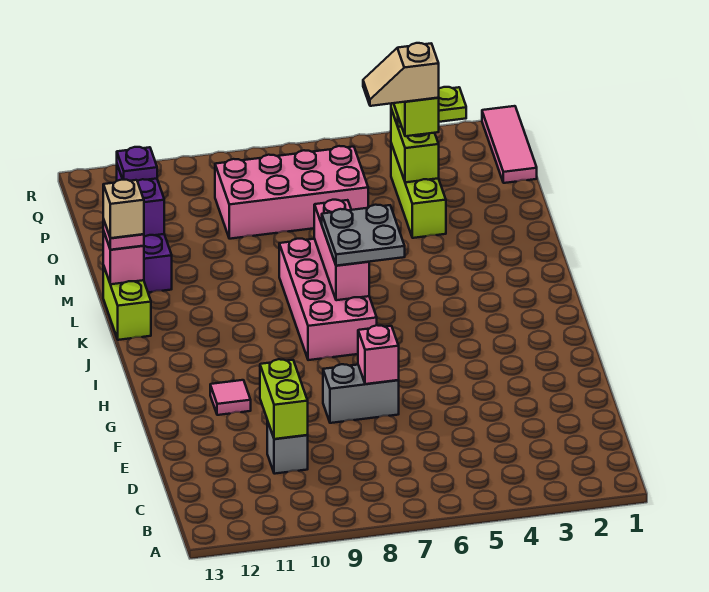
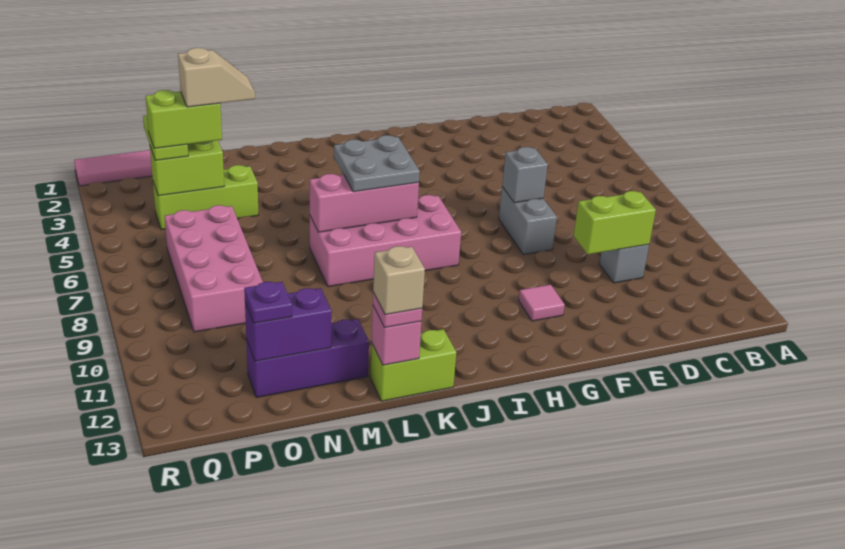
pink 1x1 brick [358,325,399,384] -> grey 1x1 brick [502,147,548,203]
tan 1x2 slope [363,43,439,106] -> tan 1x2 slope turned to [178,48,255,107]

